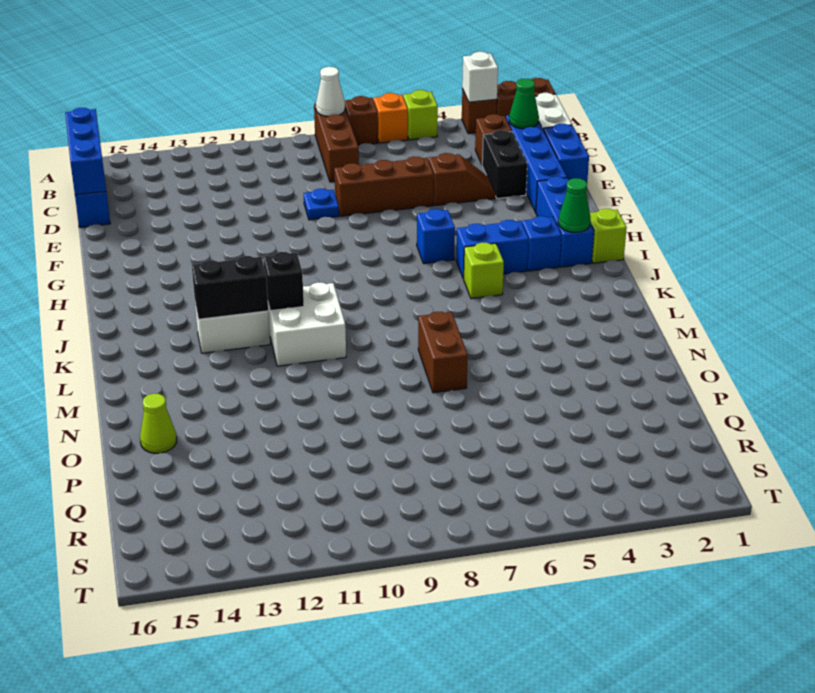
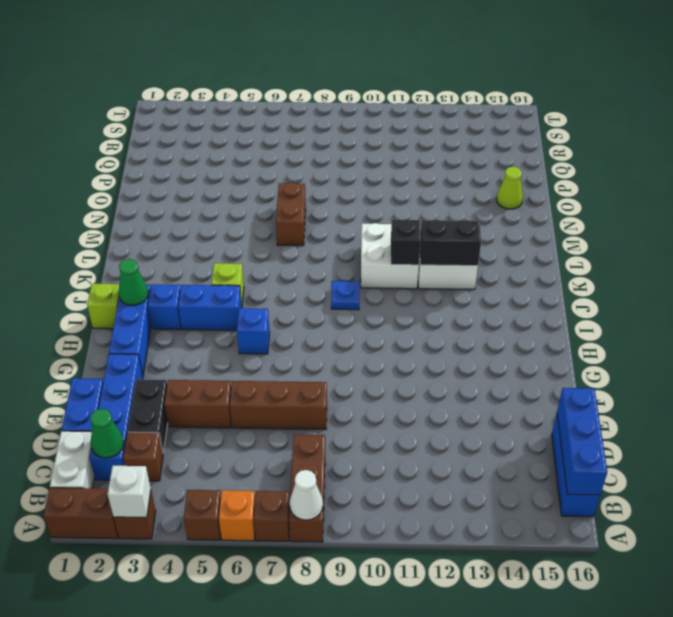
lime 1x1 brick [403,90,438,140] -> brown 1x1 brick [184,490,221,540]
brown 1x2 slope [429,153,495,206] -> brown 1x2 brick [165,380,231,428]
blue 1x1 plate [304,189,339,220] -> blue 1x1 plate moved to [331,281,360,310]

